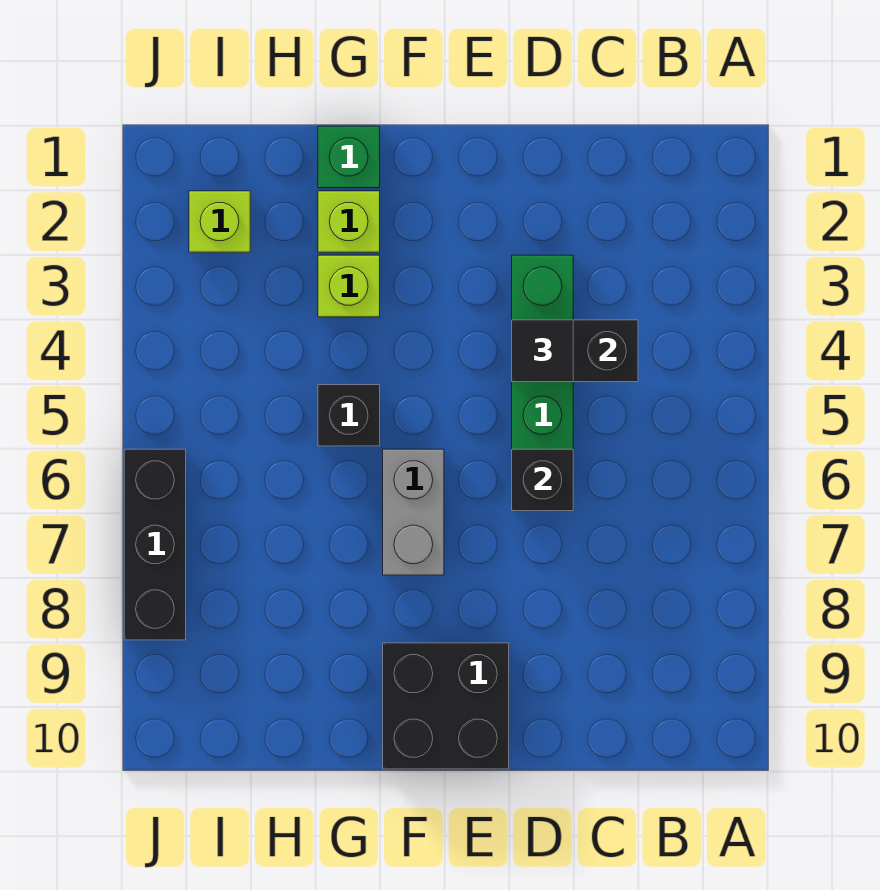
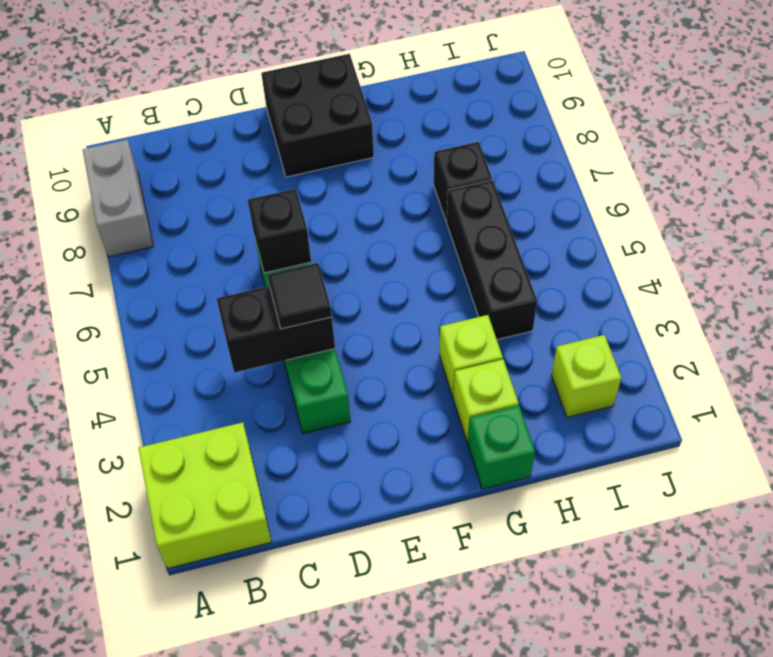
none -> lime 2x2 brick [139,422,271,568]
grey 1x2 brick [383,449,444,575] -> grey 1x2 brick moved to [83,140,153,257]
black 1x1 brick [318,385,380,446] -> black 1x1 brick moved to [434,142,492,221]
black 1x3 brick [124,449,186,640] -> black 1x3 brick moved to [447,180,537,340]

